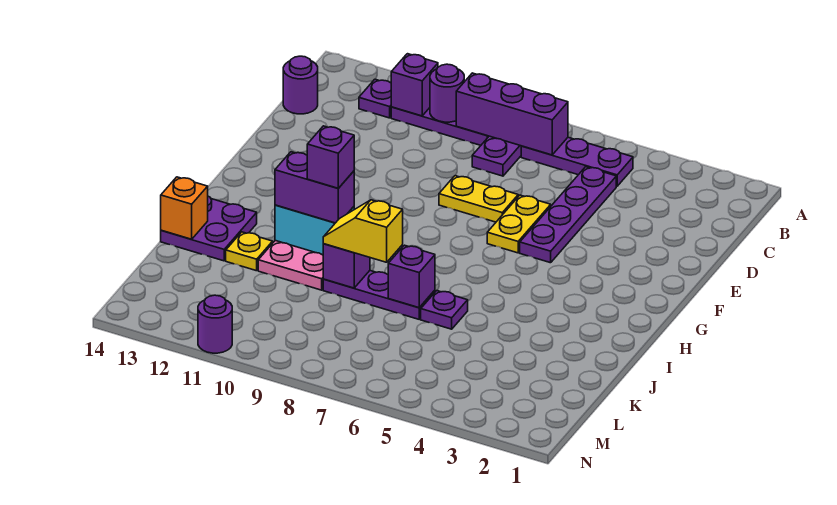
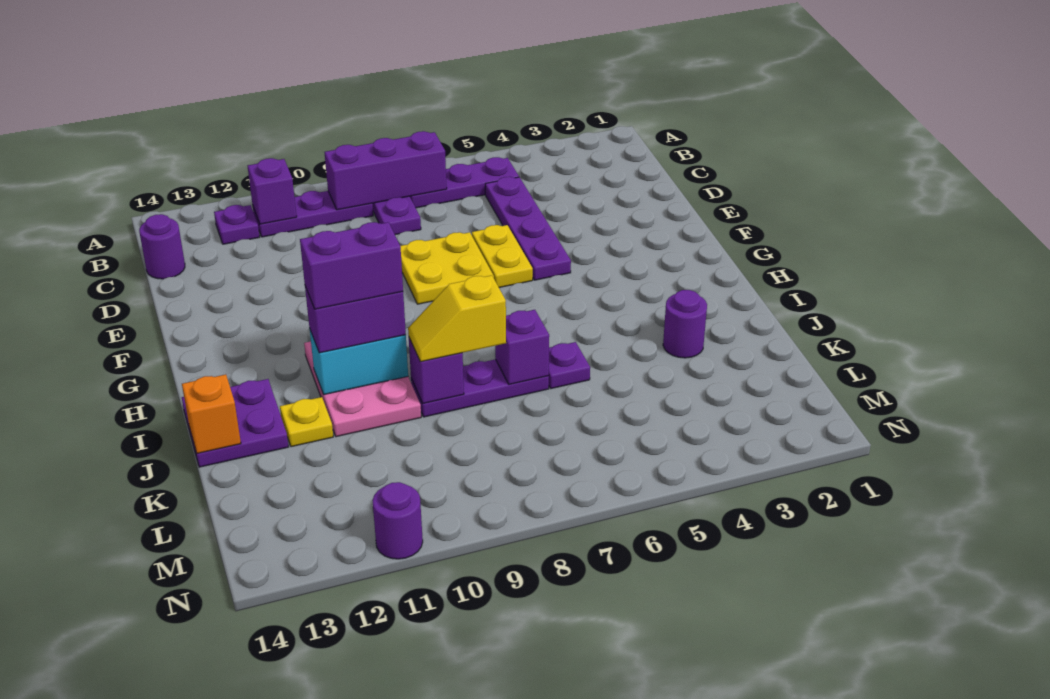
purple 1x1 round brick [430,64,464,122] -> purple 1x1 round brick moved to [663,290,707,358]
yellow 1x2 plate [439,176,518,222] -> yellow 2x2 plate [400,232,494,304]
purple 1x1 brick [307,126,354,188] -> purple 1x2 brick [300,222,403,309]

